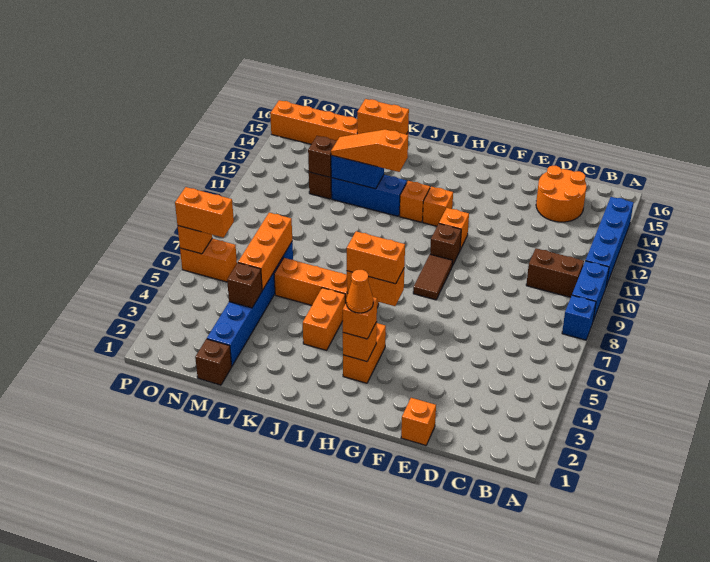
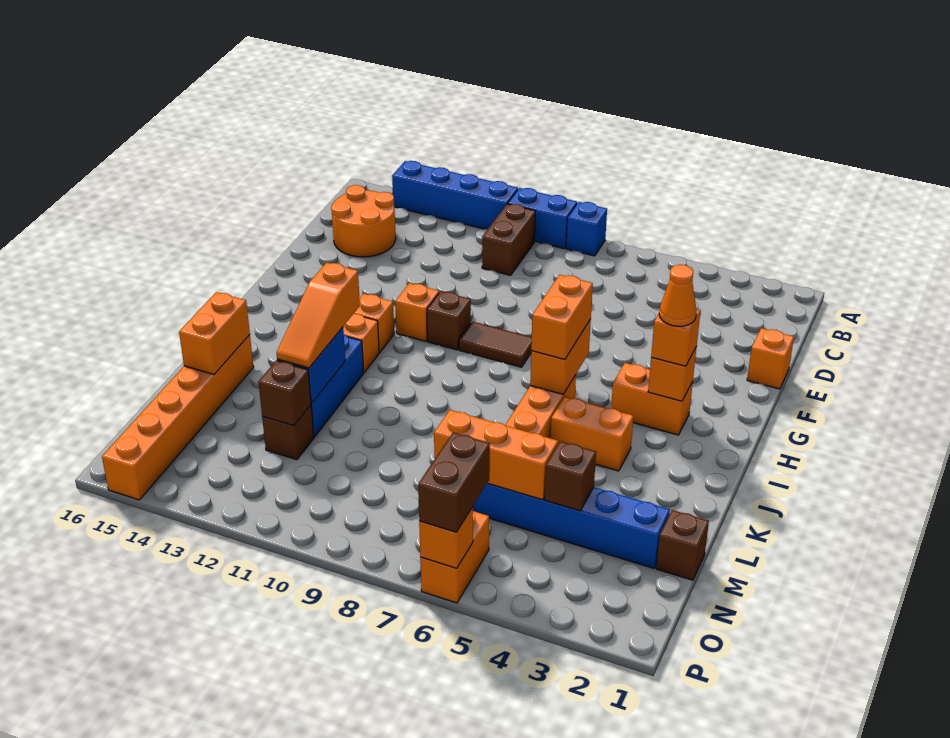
orange 1x2 brick [175,187,234,238] -> brown 1x2 brick [418,432,490,532]

